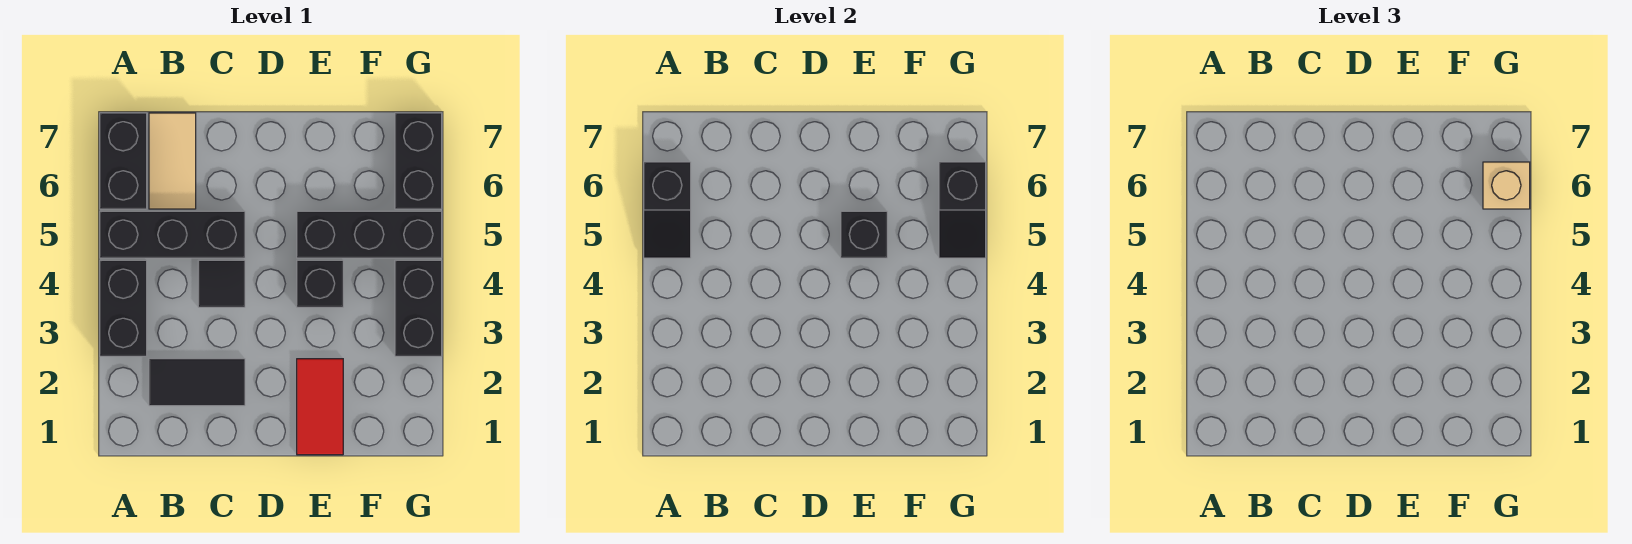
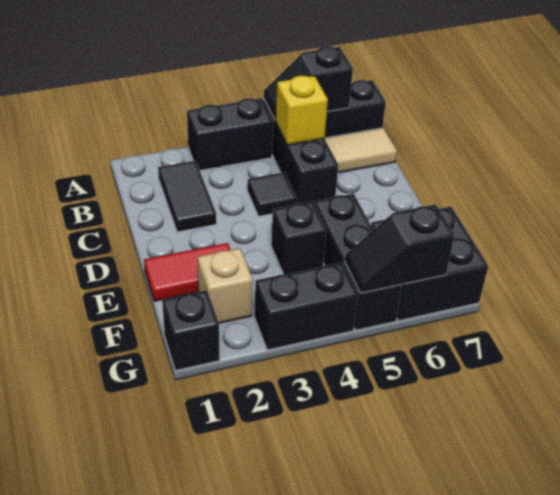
none -> yellow 1x1 brick [276,76,328,145]
black 1x1 brick [841,211,887,258] -> black 1x1 brick moved to [162,290,220,371]
black 1x2 brick [395,113,442,209] -> black 2x2 brick [371,207,488,321]
tan 1x1 brick [1483,162,1530,209] -> tan 1x1 brick moved to [198,248,253,323]

